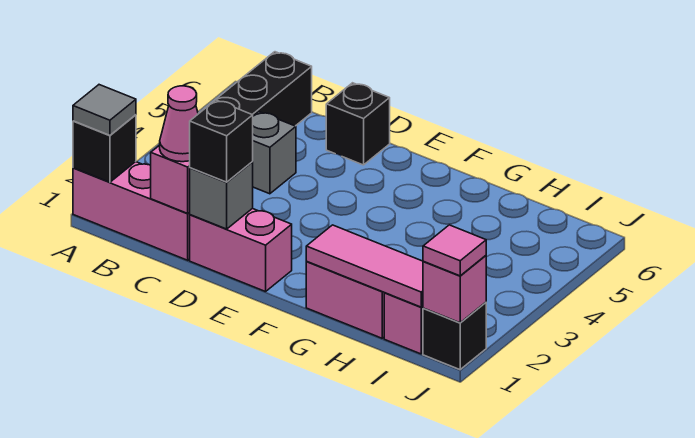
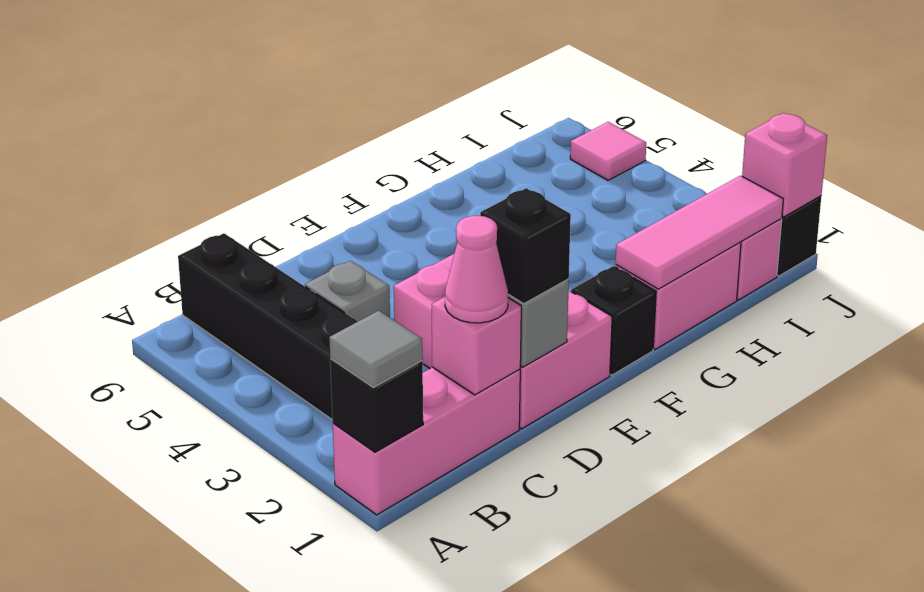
pink 1x2 brick [190,208,292,292] -> pink 2x3 brick [394,254,612,429]
black 1x1 brick [326,83,390,165] -> black 1x1 brick moved to [571,266,656,375]
pink 1x1 tile [423,225,486,276] -> pink 1x1 tile moved to [570,122,646,180]

